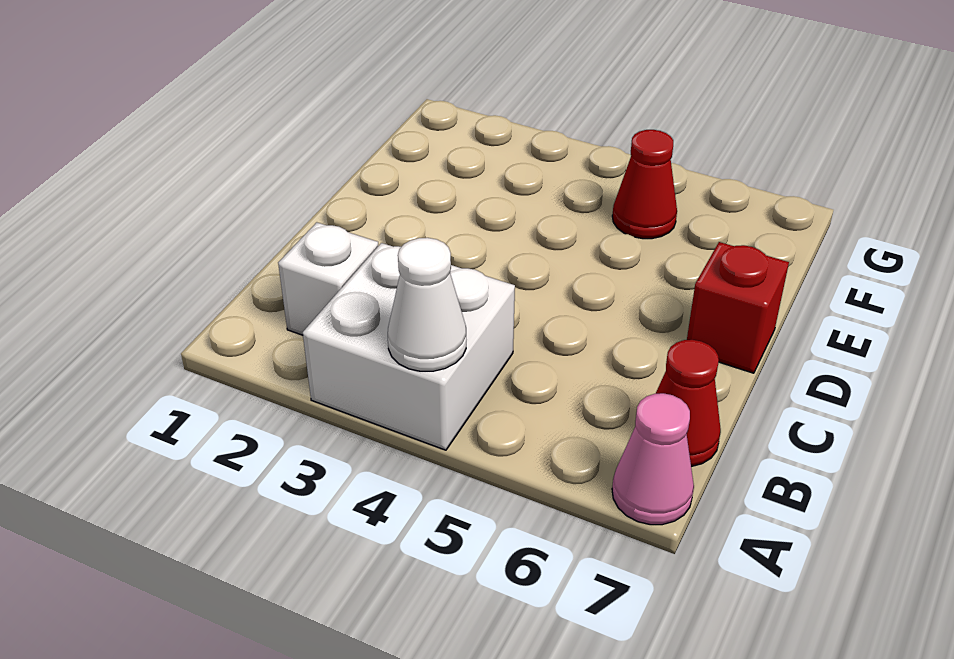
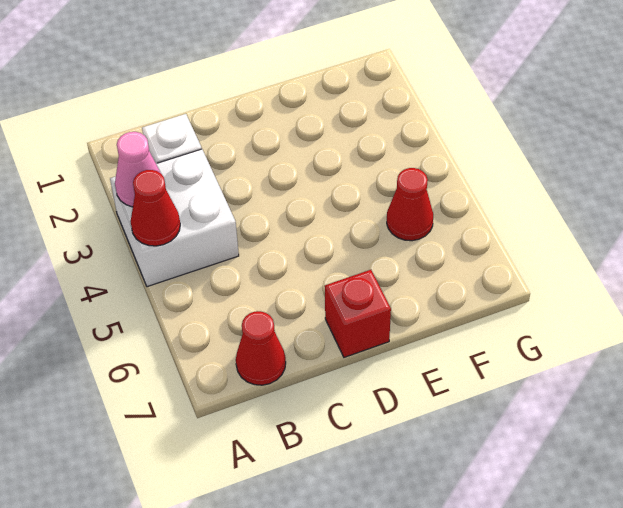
white 1x1 cone [388,238,466,371] -> red 1x1 cone [131,170,180,246]
pink 1x1 cone [612,393,694,525] -> pink 1x1 cone moved to [115,132,161,207]

